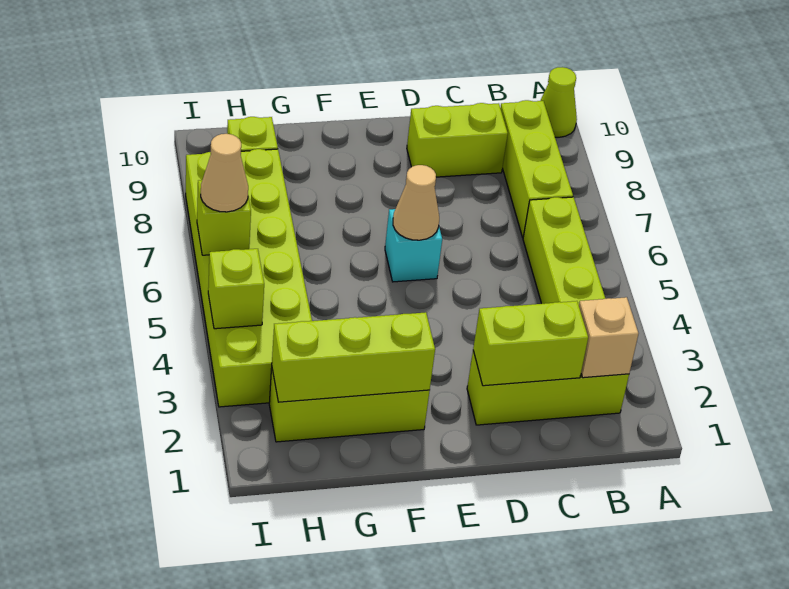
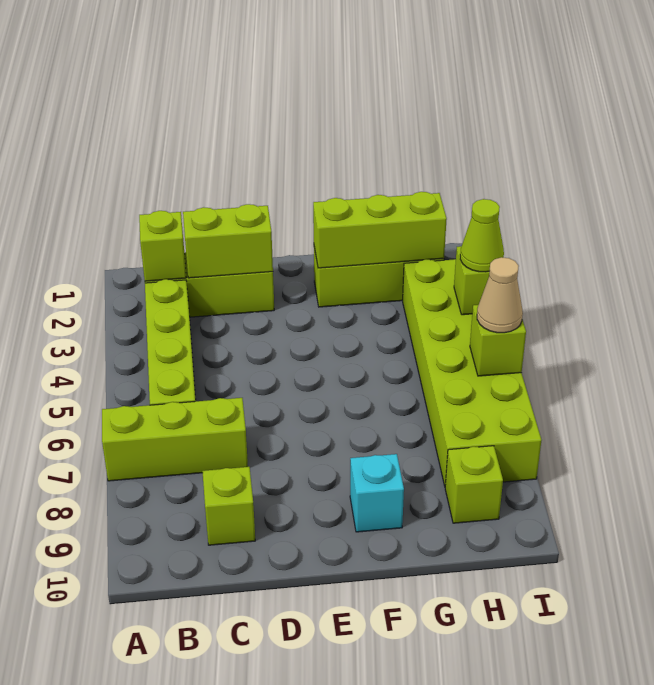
lime 1x1 cone [540,67,577,137] -> lime 1x1 cone moved to [460,199,504,272]
tan 1x1 brick [579,297,639,378] -> lime 1x1 brick [139,211,186,281]
lime 1x3 brick [500,100,573,237] -> lime 1x3 brick turned to [102,398,248,481]
lime 1x2 brick [407,103,508,177] -> lime 1x1 brick [202,467,255,545]
cyan 1x1 brick [385,209,442,282] -> cyan 1x1 brick moved to [350,454,404,532]
tan 1x1 cone [393,165,439,240] -> none

